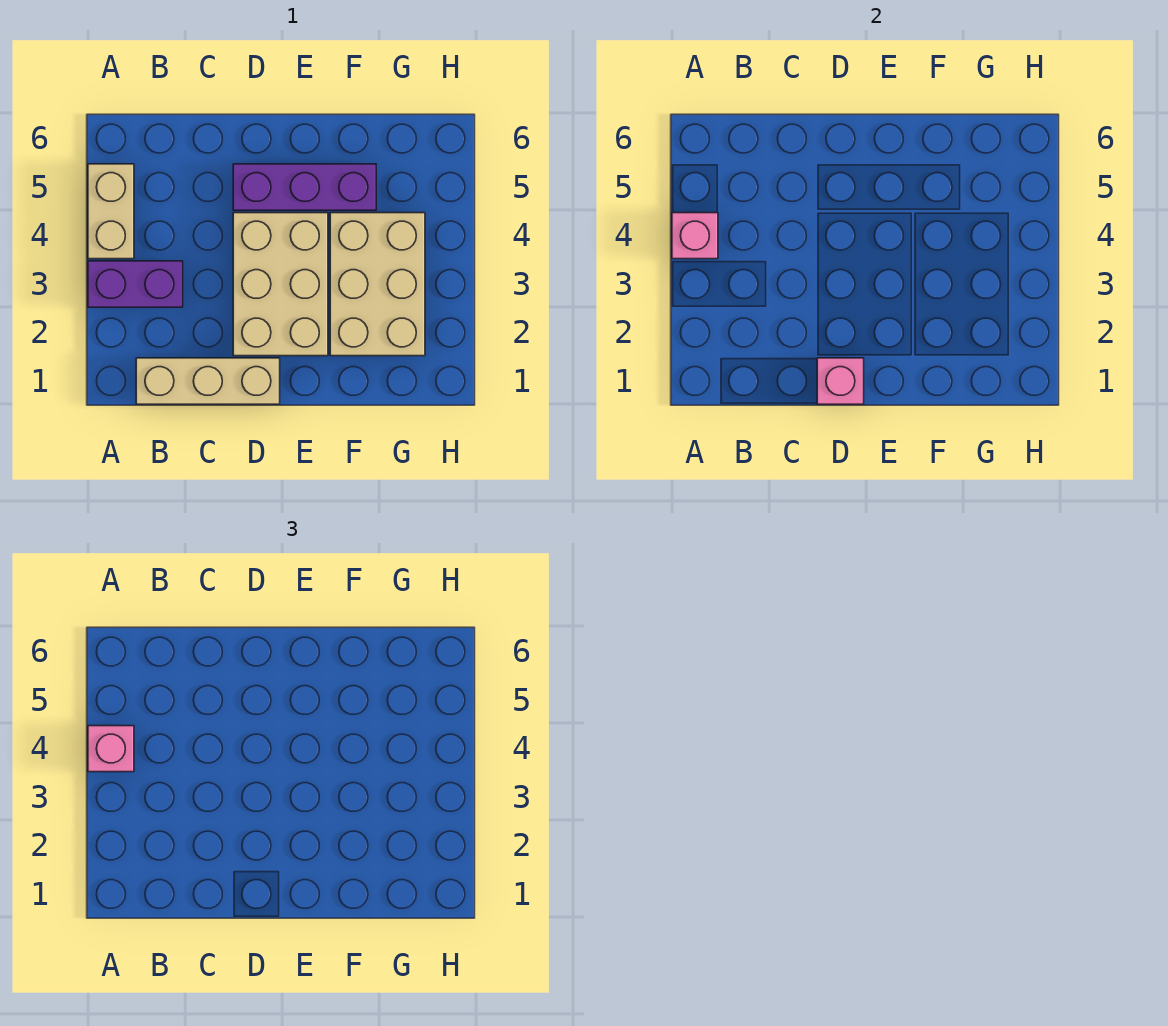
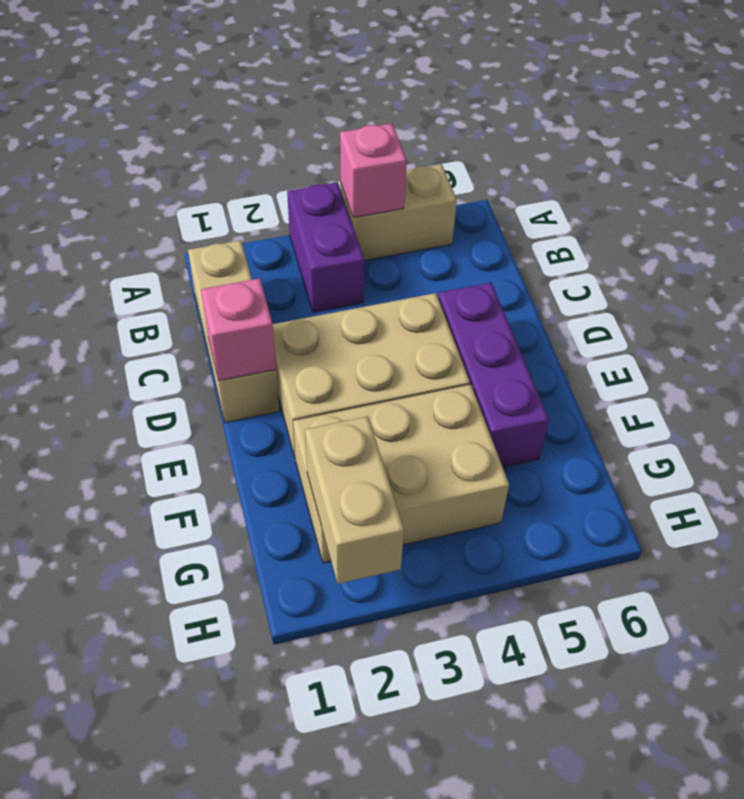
pink 1x1 brick [88,726,134,772] -> none
none -> tan 1x2 brick [305,416,404,584]

